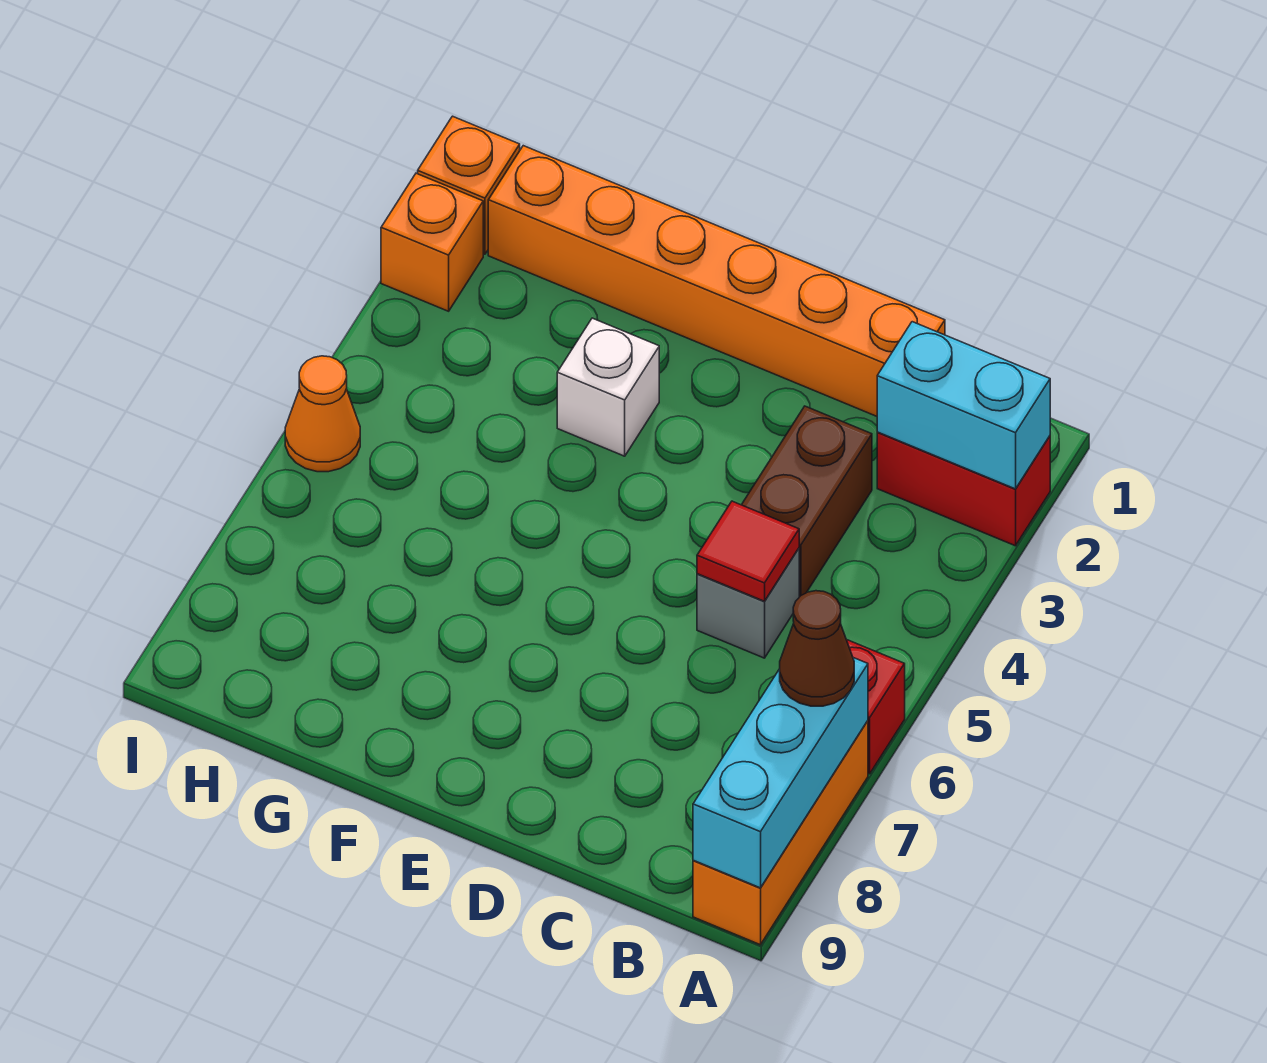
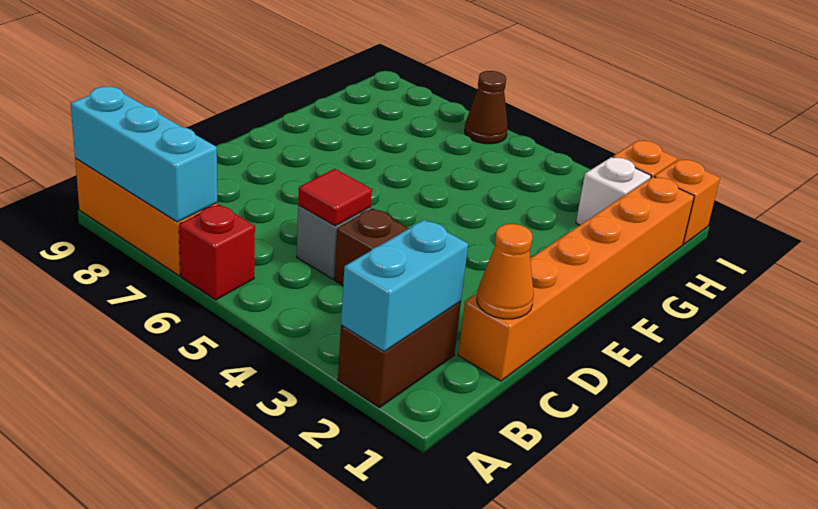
red 1x2 brick [877,432,1050,546] -> brown 1x2 brick [338,301,461,408]
brown 1x1 cone [780,591,854,706] -> brown 1x1 cone moved to [465,71,508,144]
white 1x1 brick [557,318,659,456] -> white 1x1 brick moved to [576,157,651,225]
orange 1x1 cone [285,356,360,472] -> orange 1x1 cone moved to [477,224,534,319]

